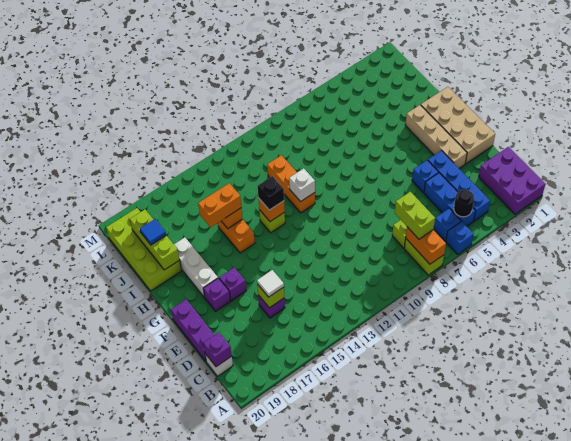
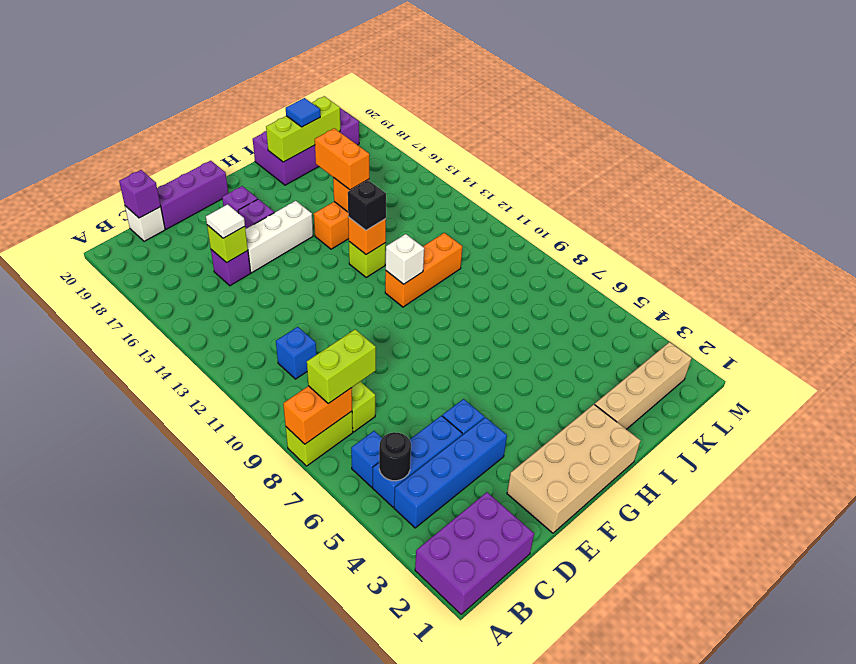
blue 1x1 brick [446,222,474,254] -> blue 1x1 brick moved to [276,327,316,379]
tan 1x4 brick [405,105,467,168] -> tan 1x4 brick moved to [595,342,692,429]
white 1x3 brick [174,237,218,297] -> white 1x3 brick moved to [245,201,313,273]
lime 2x4 brick [106,208,182,291] -> purple 2x4 brick [253,108,359,185]

